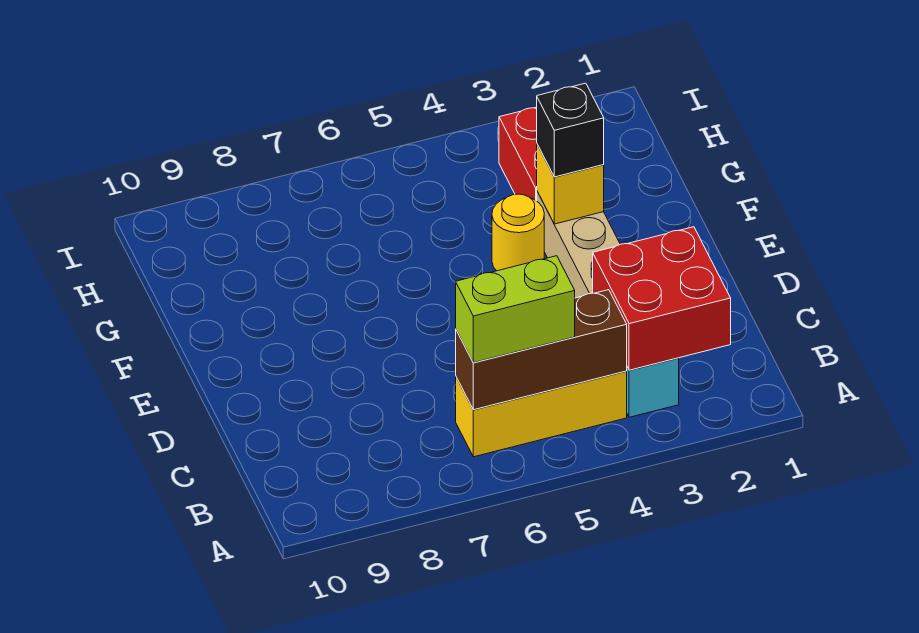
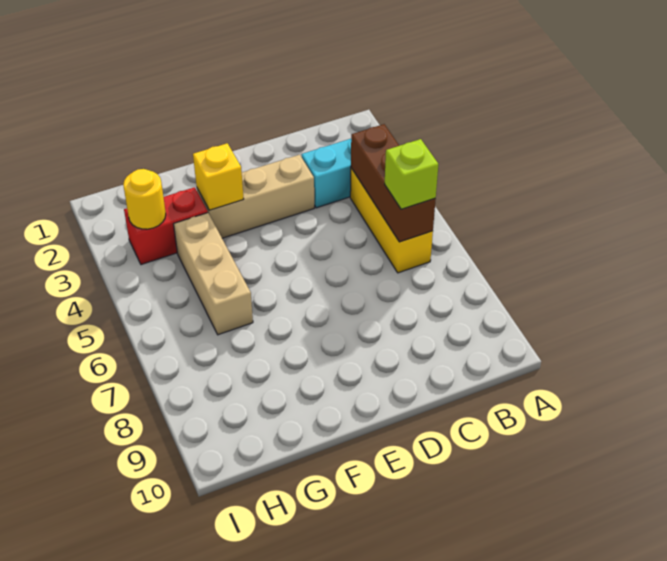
red 2x2 brick [593,227,731,370] -> none
lime 1x2 brick [456,256,575,363] -> lime 1x1 brick [385,139,438,209]
black 1x1 brick [537,83,604,177] -> none
yellow 1x1 round brick [492,194,544,271] -> yellow 1x1 round brick moved to [123,169,166,229]
none -> tan 1x3 brick [174,213,253,335]

